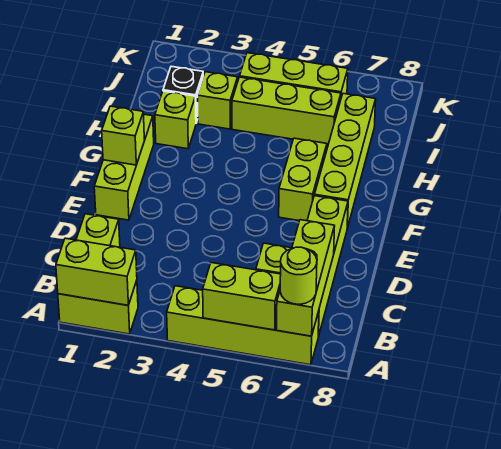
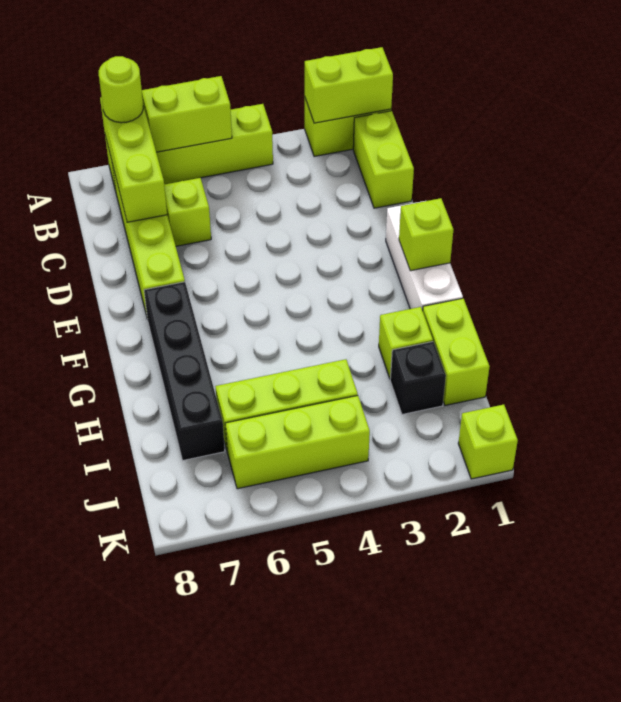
lime 1x3 brick [94,114,154,220] -> white 1x3 brick [386,201,463,311]
lime 1x2 brick [279,138,327,221] -> lime 1x2 brick moved to [423,298,490,405]
lime 1x4 brick [314,94,376,227] -> black 1x4 brick [144,282,225,460]
lime 1x1 brick [197,72,238,129] -> lime 1x1 brick moved to [458,405,518,479]

